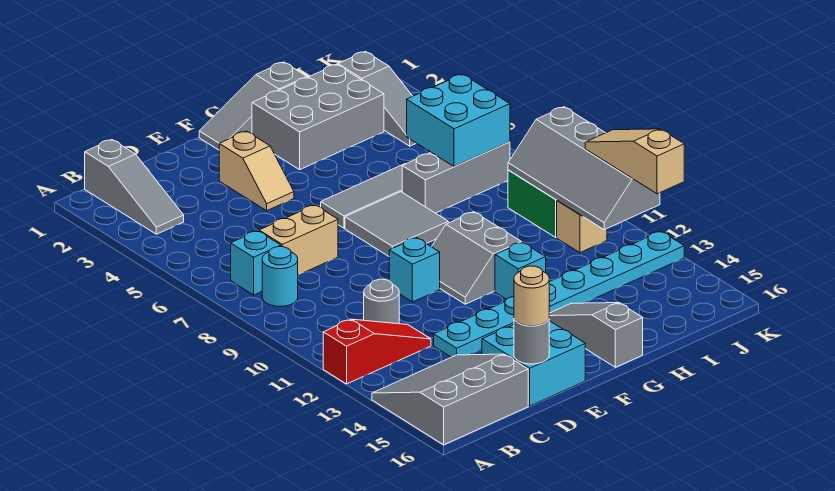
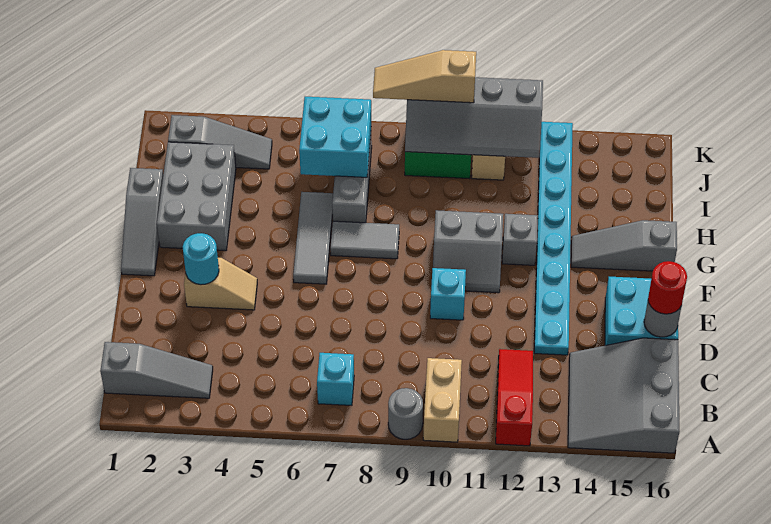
cyan 1x1 round brick [262,247,298,306] -> cyan 1x1 round brick moved to [183,233,219,285]
tan 1x2 brick [259,205,338,275] -> tan 1x2 brick moved to [423,358,462,442]
grey 1x1 round brick [364,279,399,324] -> grey 1x1 round brick moved to [388,388,423,439]
tan 1x1 round brick [514,266,549,326] -> red 1x1 round brick [648,261,687,314]
grey 2x2 tile [345,192,448,256] -> grey 1x2 tile [330,221,399,259]
cyan 1x1 brick [495,242,546,299] -> grey 1x1 brick [502,214,538,265]
tan 1x3 slope [585,129,684,194] -> tan 1x3 slope moved to [373,50,476,103]

